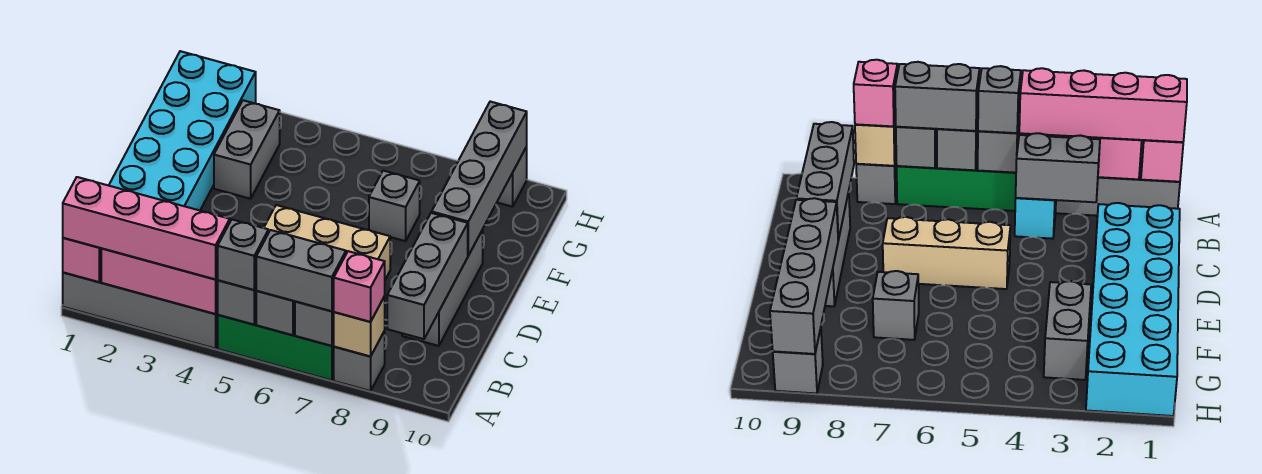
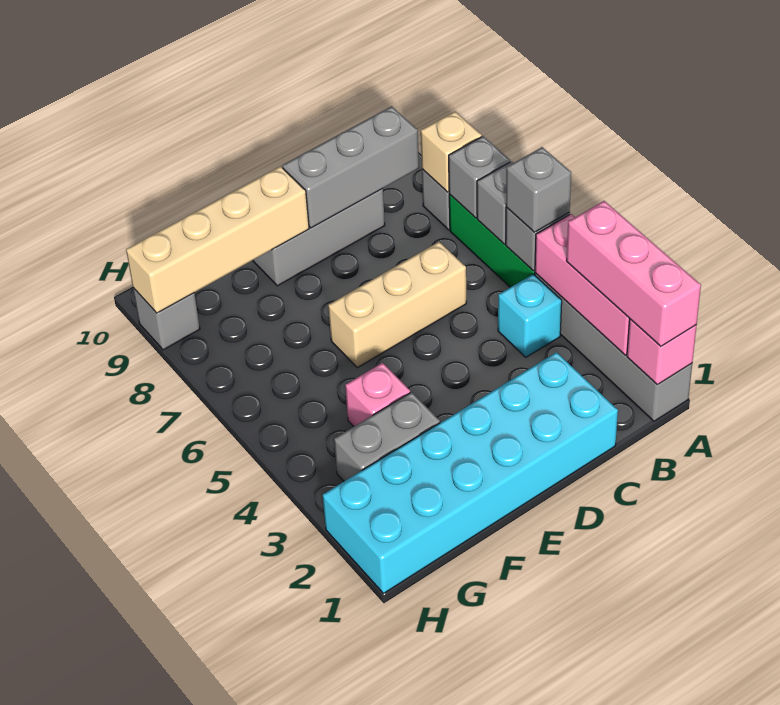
pink 1x4 brick [63,177,230,279] -> pink 1x3 brick [567,201,701,346]
grey 1x2 brick [256,230,346,311] -> none
pink 1x1 brick [334,251,385,322] -> pink 1x1 brick moved to [345,363,410,426]
grey 1x2 brick [1016,133,1100,202] -> none
tan 1x3 brick [264,205,390,279] -> tan 1x3 brick turned to [328,242,466,368]
grey 1x4 brick [432,102,527,255] -> tan 1x4 brick [126,166,309,313]
grey 1x1 brick [369,171,420,241] -> none

